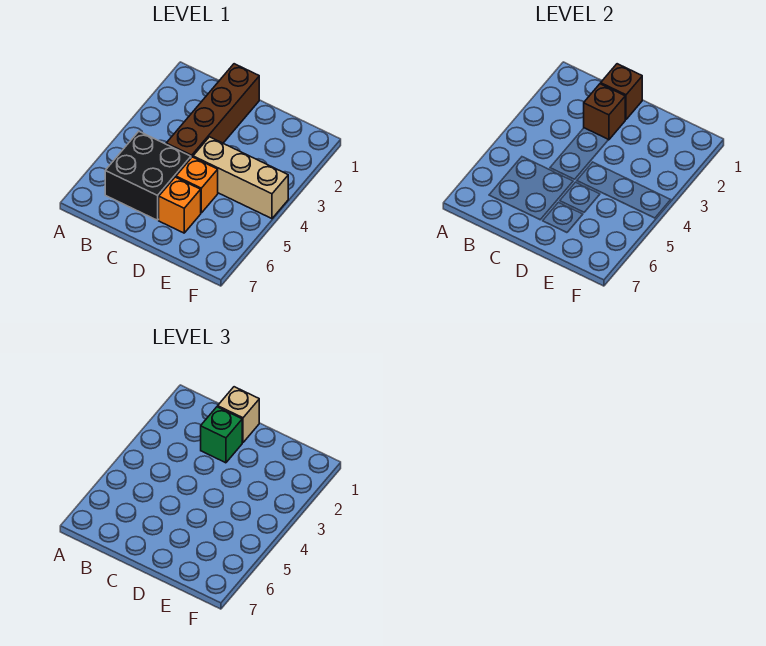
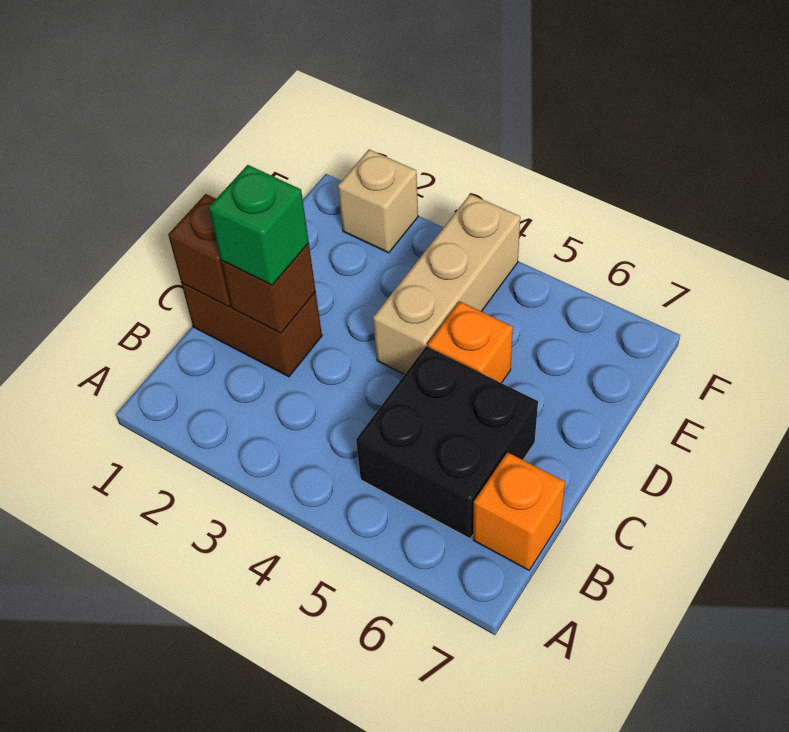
brown 1x4 brick [166,64,259,158] -> brown 1x2 brick [181,283,322,377]
tan 1x1 brick [218,387,259,443] -> tan 1x1 brick moved to [338,150,418,253]
orange 1x1 brick [159,177,201,233] -> orange 1x1 brick moved to [473,452,565,570]

